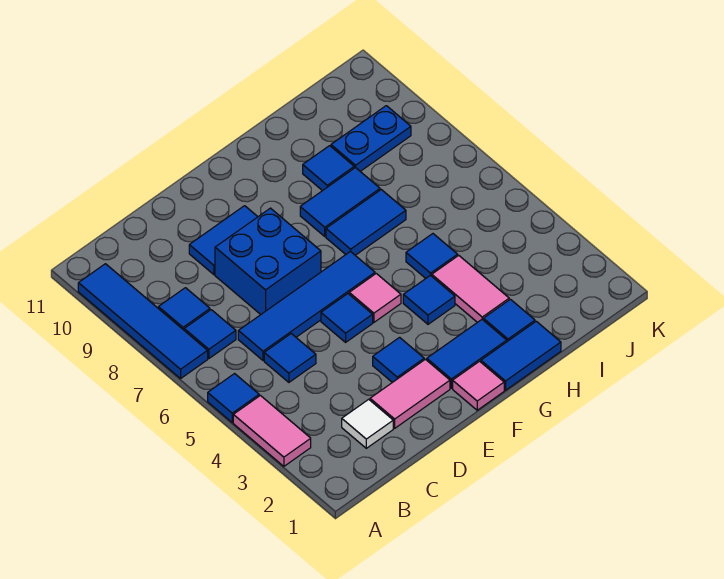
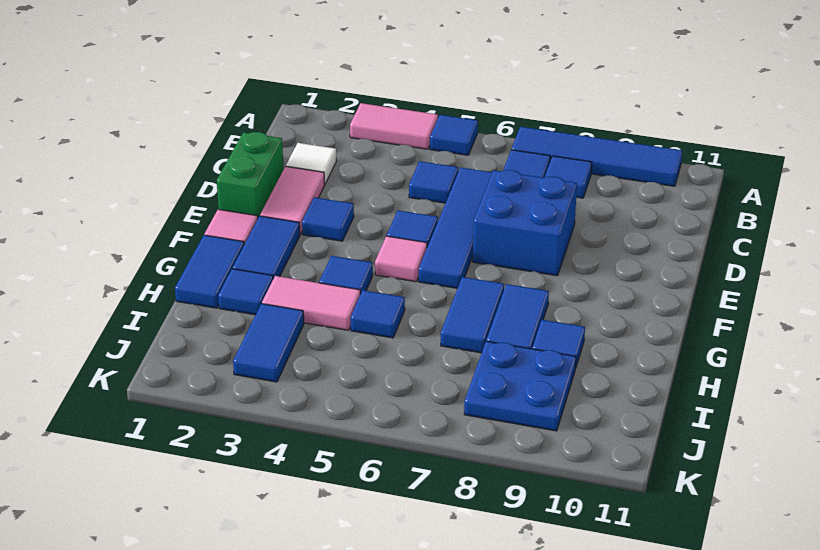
none -> green 1x2 brick [217,132,284,217]
blue 1x2 tile [189,206,258,275] -> blue 1x2 tile moved to [233,304,304,382]
blue 1x2 plate [331,106,411,171] -> blue 2x2 plate [464,341,576,431]

